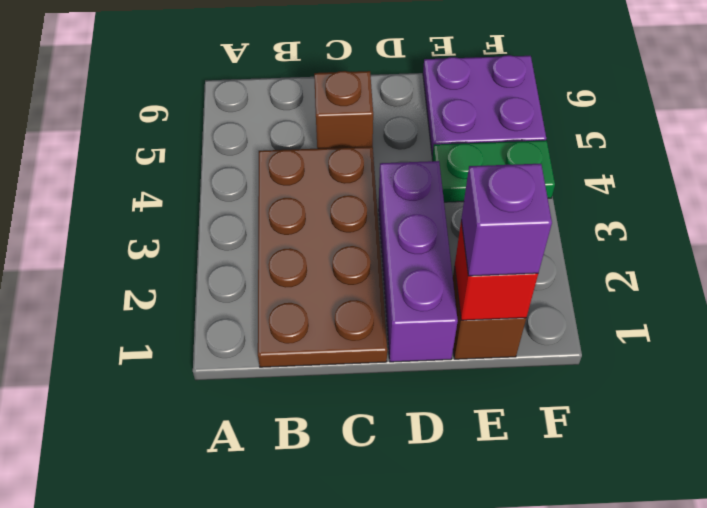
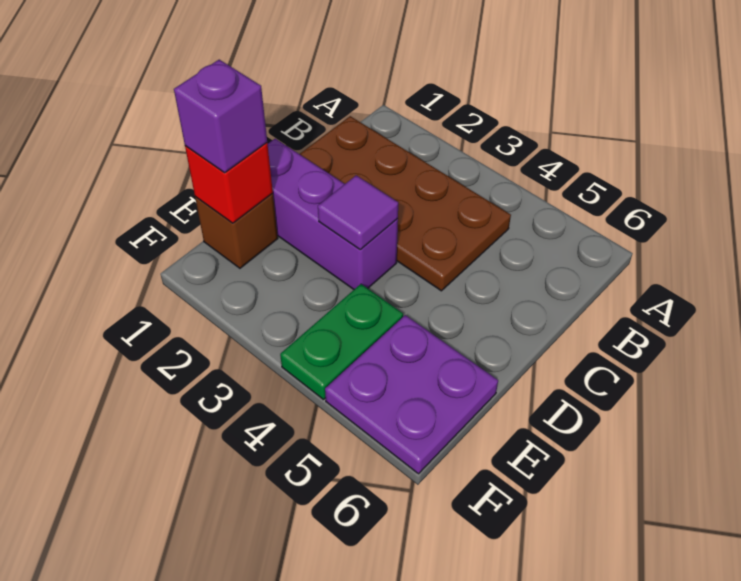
brown 1x1 brick [314,71,373,149] -> none
none -> purple 1x1 tile [318,175,398,249]

